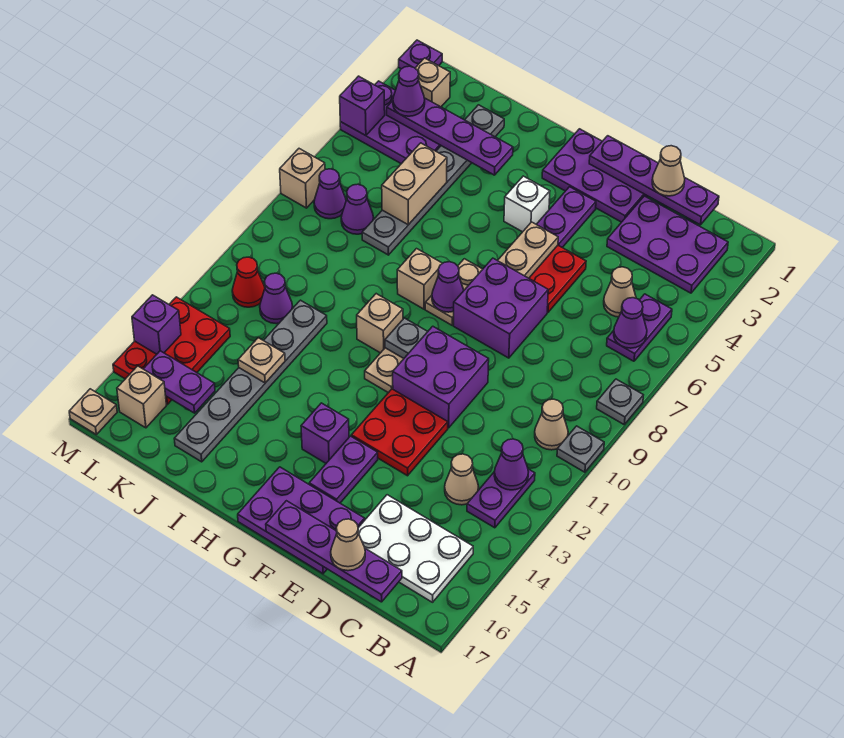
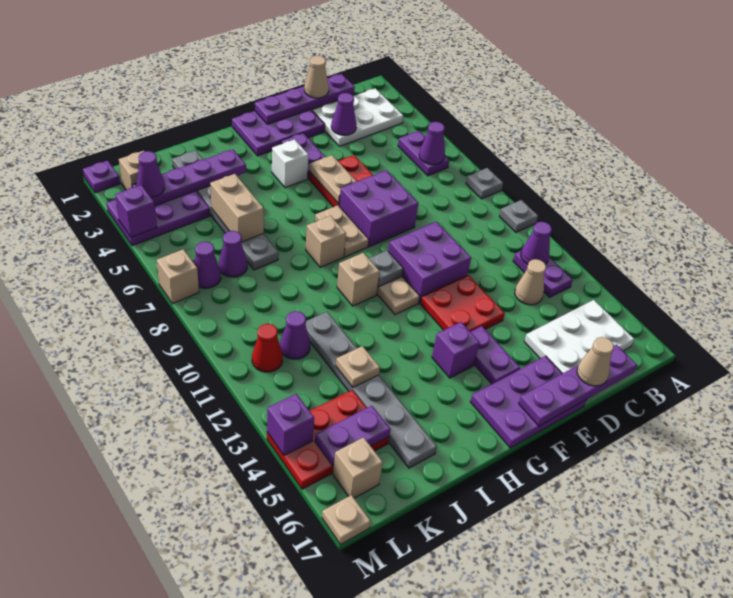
purple 2x3 plate [607,196,728,293] -> white 2x3 plate [313,88,403,146]
tan 1x1 cone [535,399,568,450] -> none
tan 1x1 cone [604,267,636,317] -> none
purple 1x1 cone [432,262,464,312] -> purple 1x1 cone moved to [331,93,356,135]
red 2x3 plate [113,297,230,404] -> red 2x3 plate turned to [267,390,389,489]

